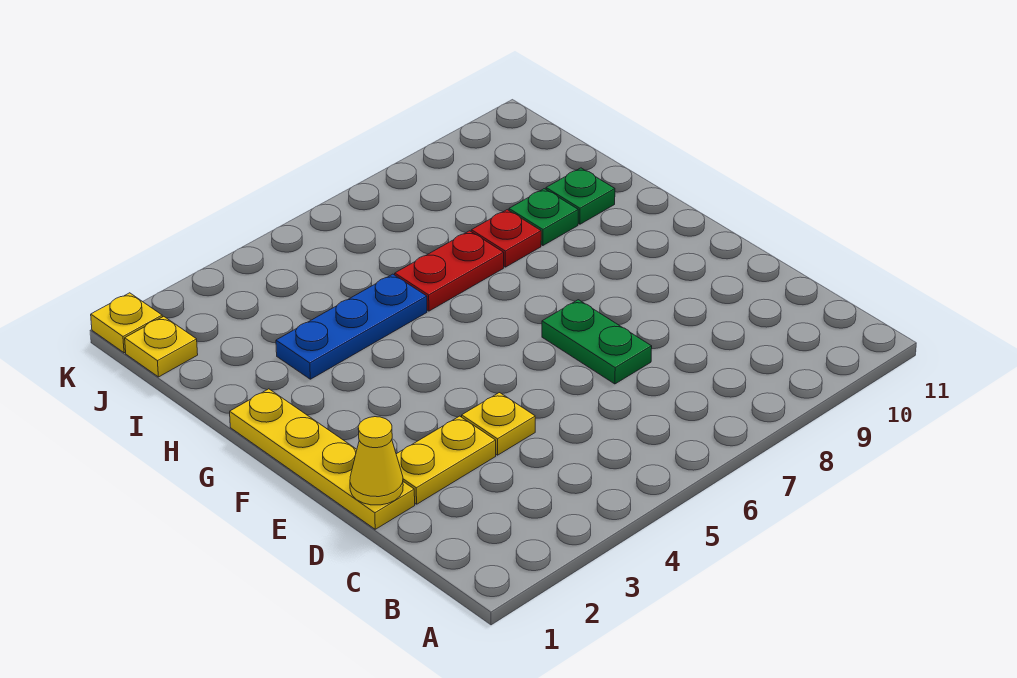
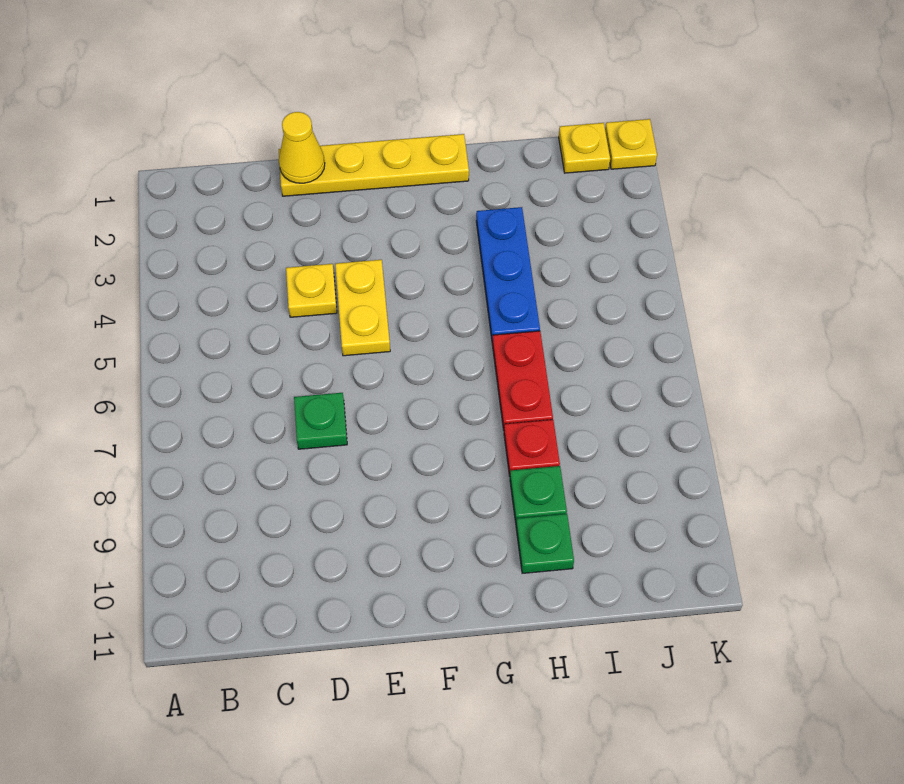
yellow 1x2 plate [396,416,496,504] -> yellow 1x2 plate moved to [335,260,390,356]
green 1x2 plate [542,300,652,384] -> green 1x1 plate [294,393,347,449]

